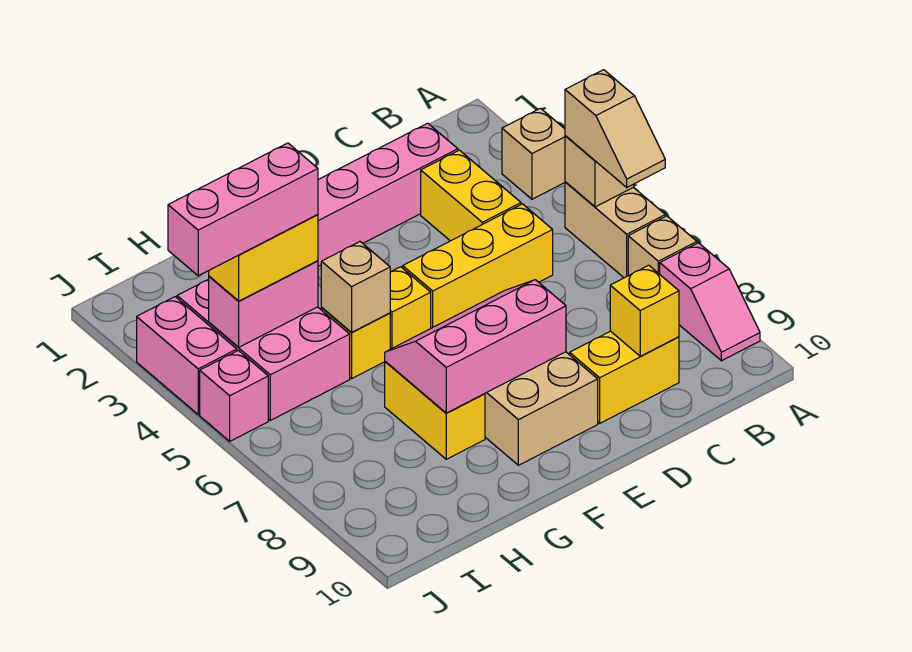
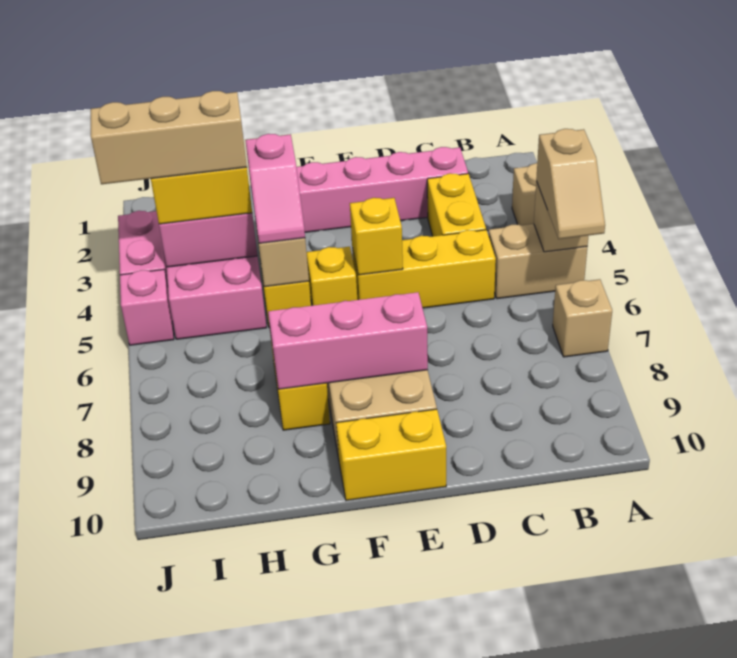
tan 1x2 brick [565,182,665,278] -> tan 1x2 brick turned to [489,224,587,299]
pink 1x2 slope [660,243,760,361] -> pink 1x2 slope moved to [245,134,305,243]
yellow 1x2 brick [570,331,679,423] -> yellow 1x2 brick moved to [336,409,446,501]
yellow 1x1 brick [610,265,679,356] -> yellow 1x1 brick moved to [350,198,403,275]
pink 1x3 brick [168,143,318,276] -> tan 1x3 brick [91,91,247,184]

